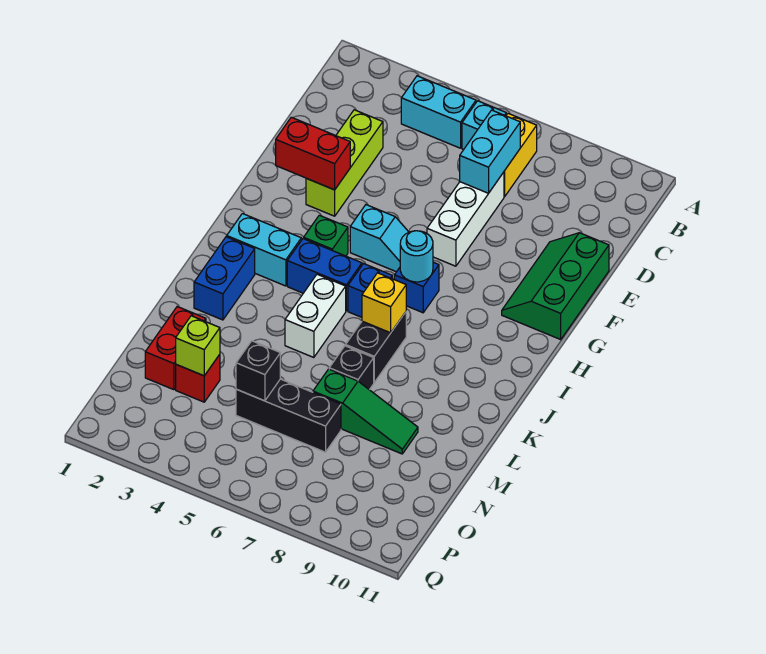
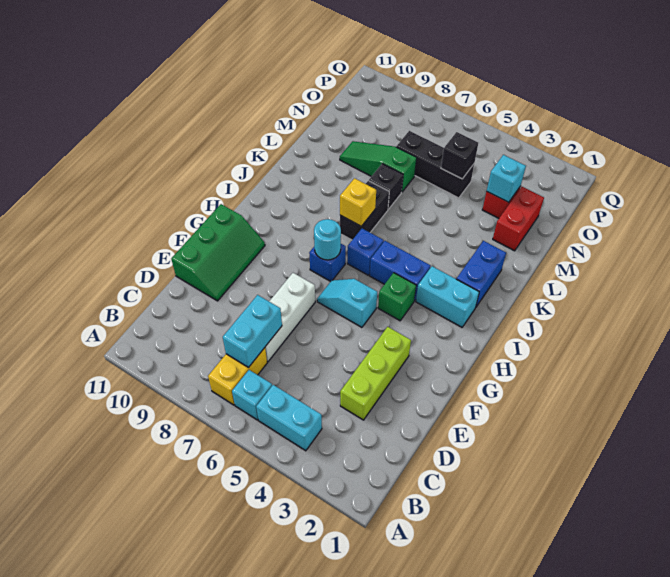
red 1x2 brick [276,117,350,190] -> none
white 1x2 brick [285,274,346,358] -> none
lime 1x1 brick [176,316,220,376] -> cyan 1x1 brick [487,155,526,202]

